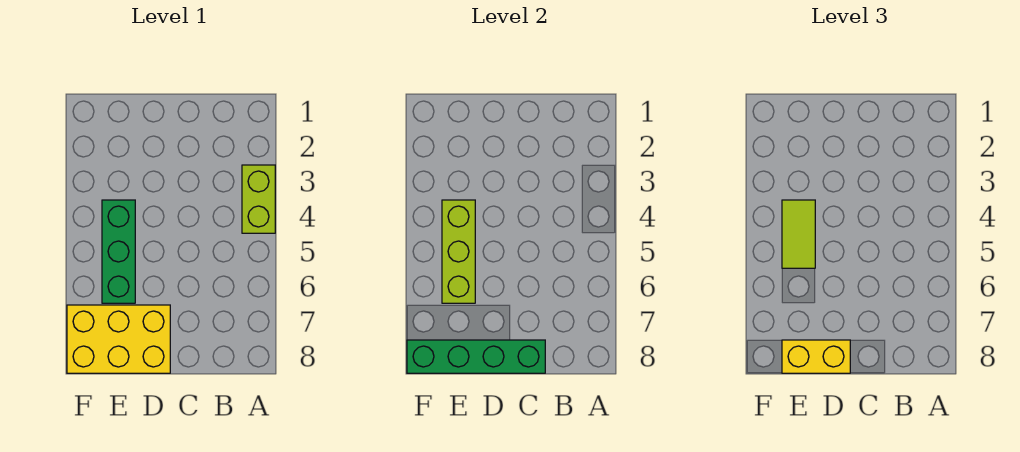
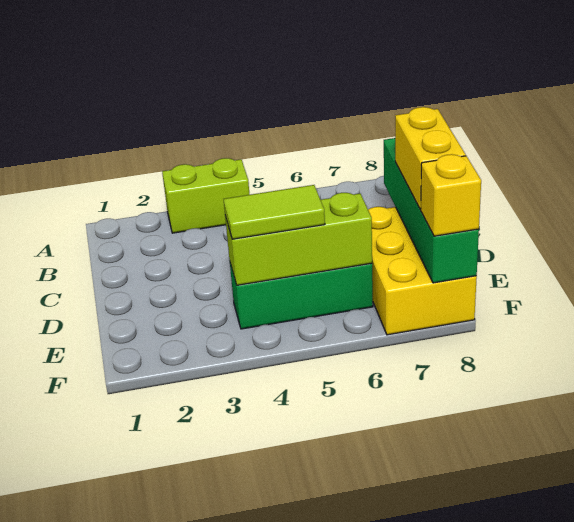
none -> yellow 1x1 brick [421,154,481,236]

